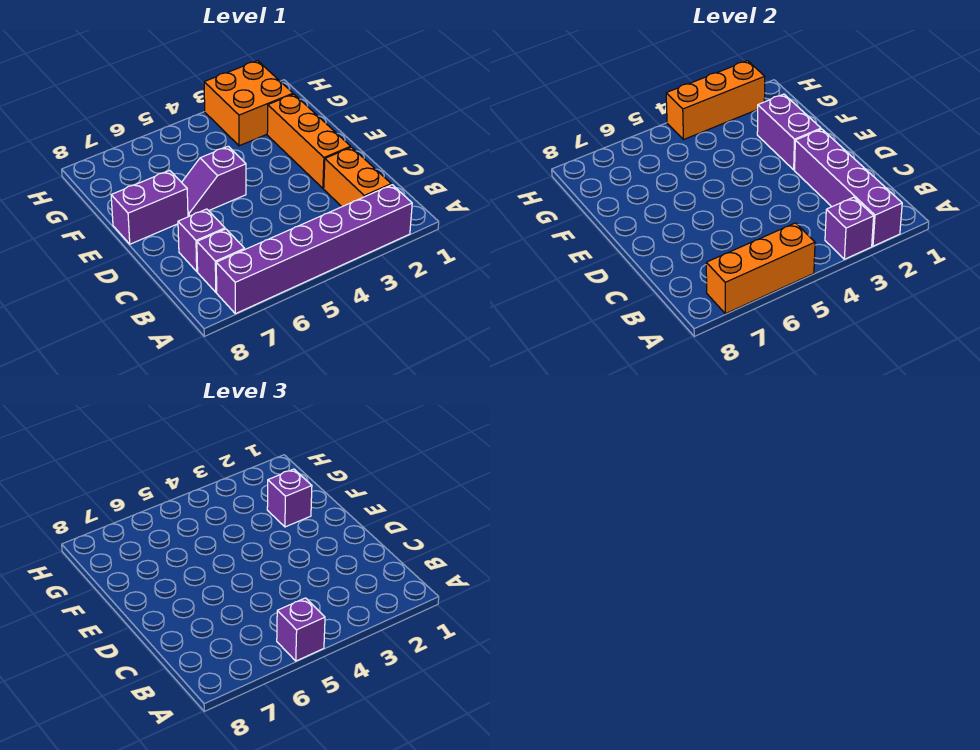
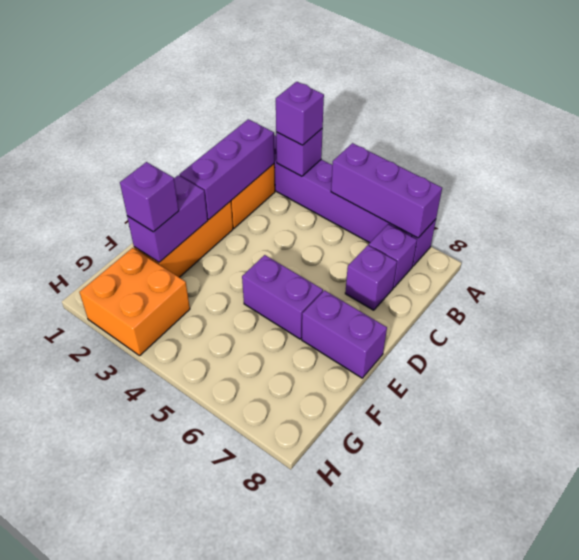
purple 1x4 brick [795,129,902,246] -> purple 1x3 brick [179,119,274,219]
orange 1x3 brick [706,223,815,314] -> purple 1x3 brick [331,143,442,238]
purple 1x1 brick [277,598,325,661] -> purple 1x1 brick moved to [276,82,324,145]
purple 1x2 slope [182,146,246,217] -> purple 1x2 brick [242,255,323,339]
orange 1x3 brick [666,61,765,140] -> none

